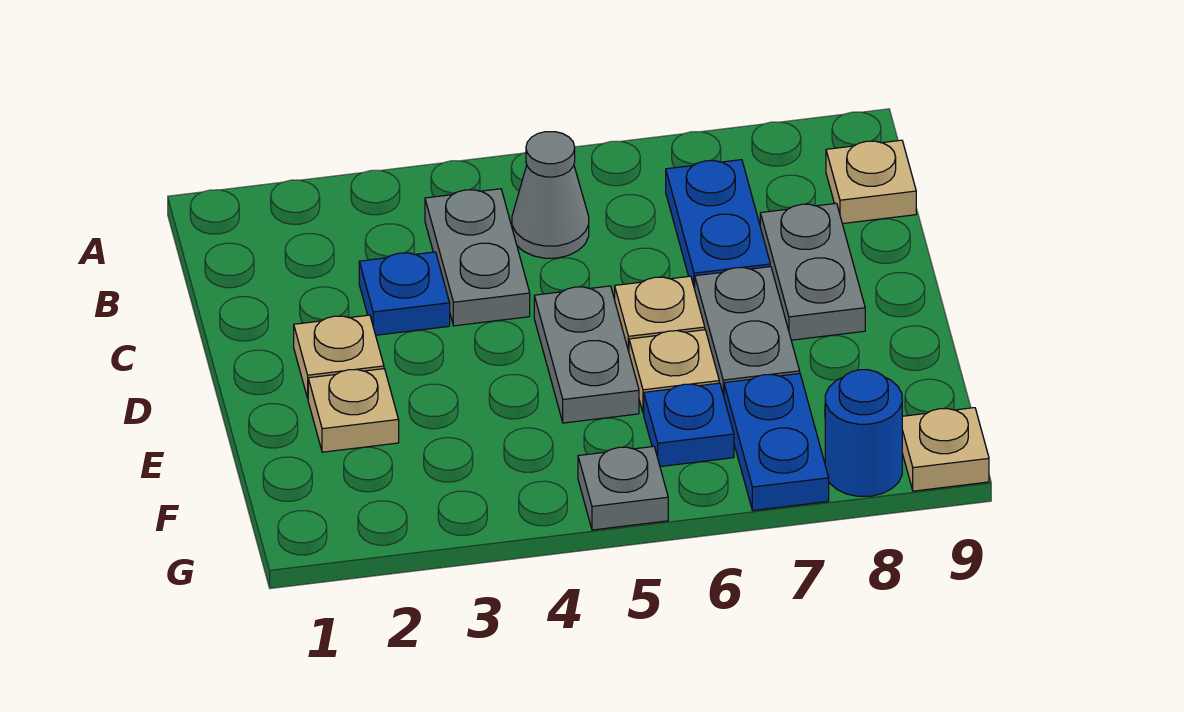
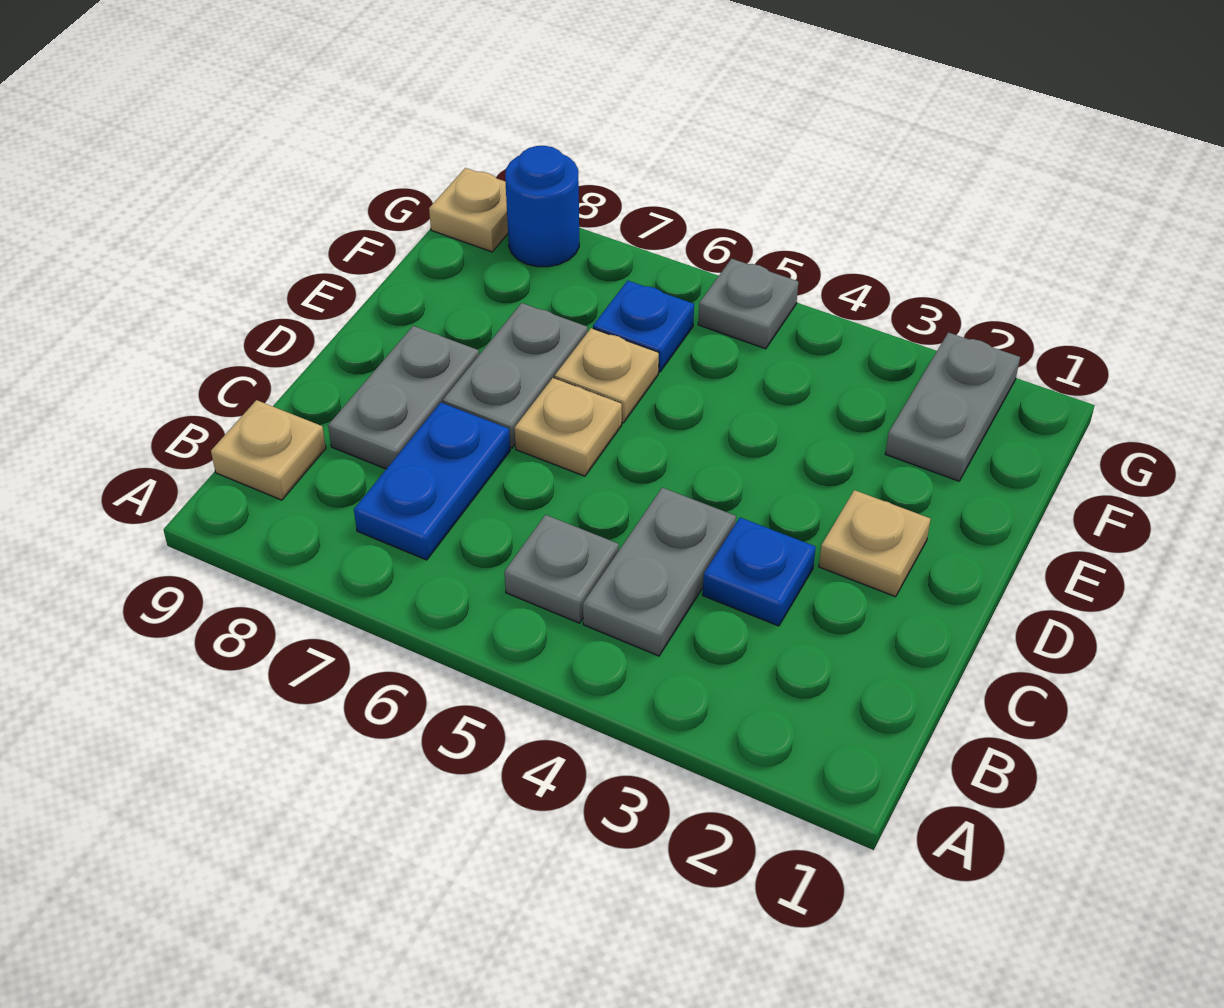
grey 1x1 cone [512,132,589,258] -> grey 1x1 plate [505,515,619,623]
grey 1x2 plate [534,286,639,423] -> grey 1x2 plate moved to [885,332,1020,481]
tan 1x1 plate [308,369,399,452] -> none
blue 1x2 plate [724,374,829,511] -> none

